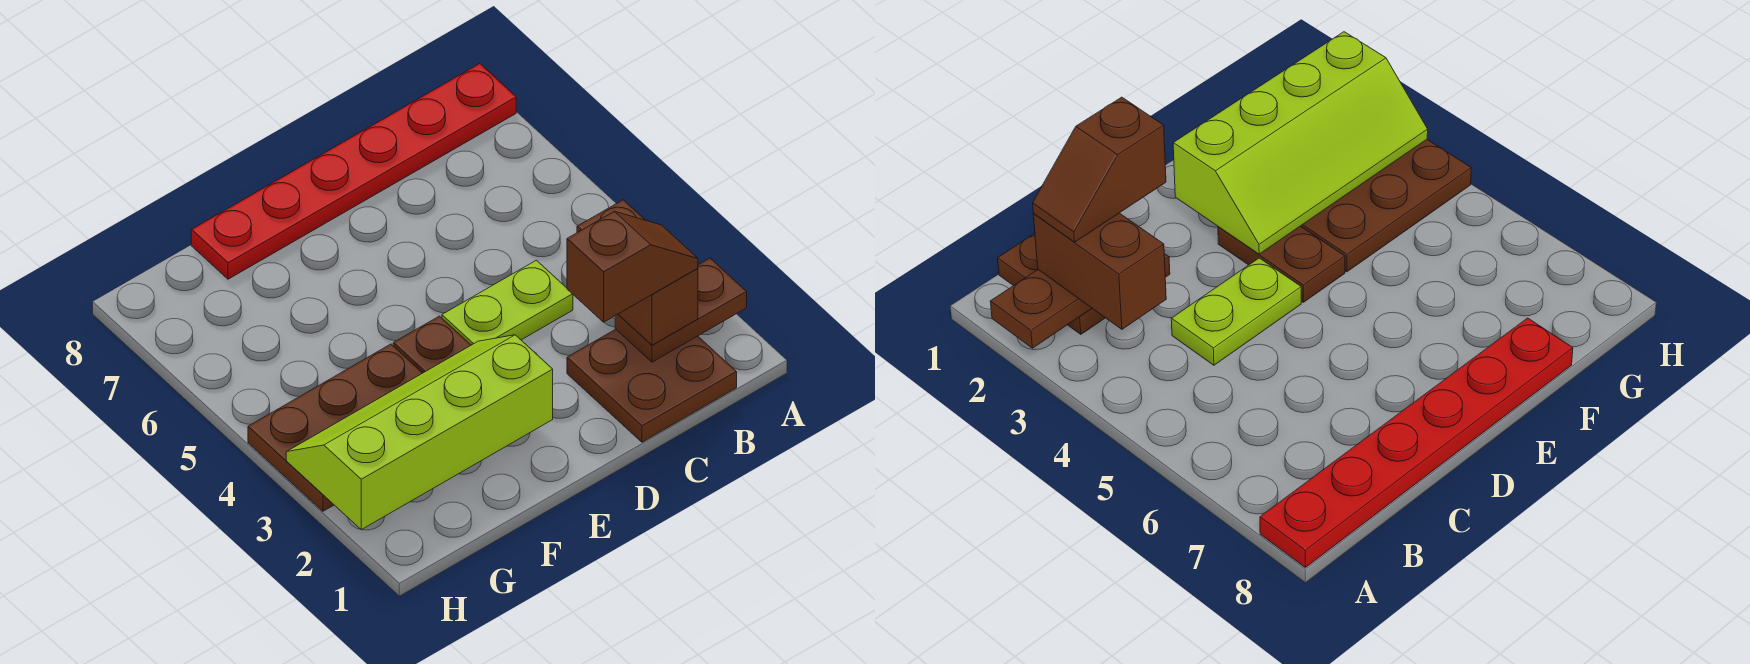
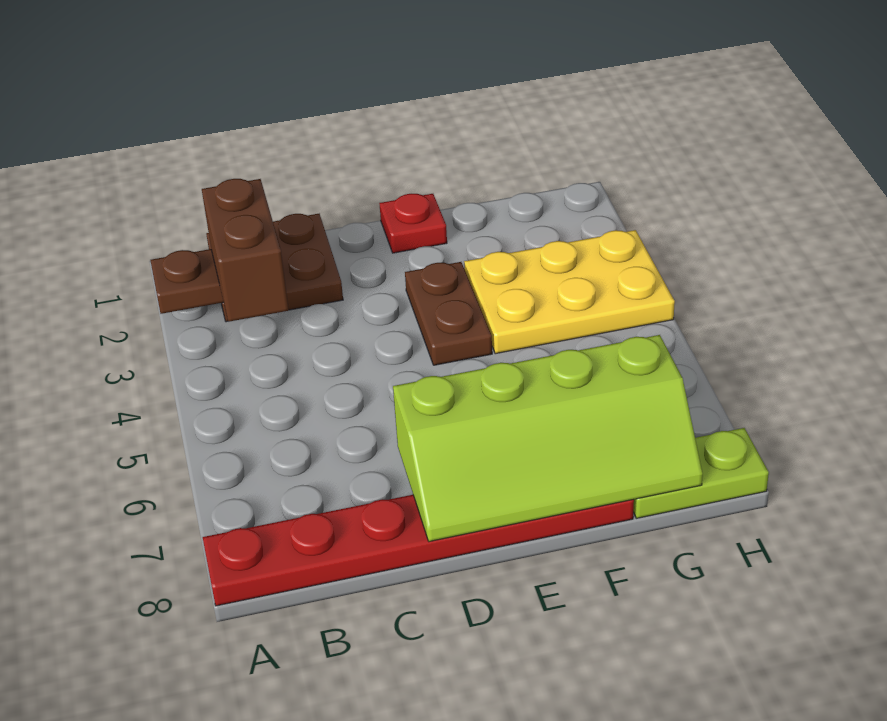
brown 1x2 slope [567,211,698,322] -> none
lime 1x2 plate [442,260,573,345] -> lime 1x2 plate moved to [633,428,769,518]
none -> red 1x1 plate [379,194,447,253]
lime 2x4 slope [286,335,553,530] -> lime 2x4 slope moved to [393,335,703,542]
brown 2x3 plate [248,344,422,511] -> yellow 2x3 plate [464,230,675,354]

